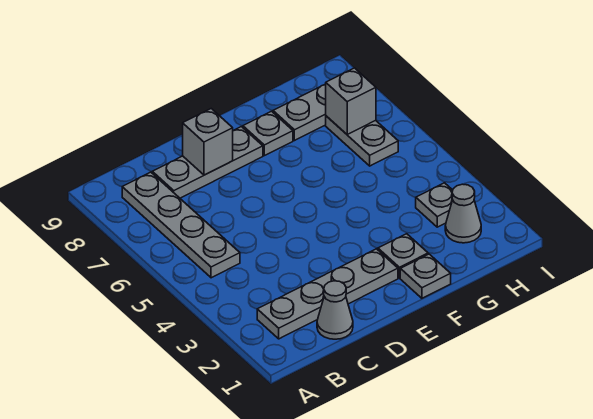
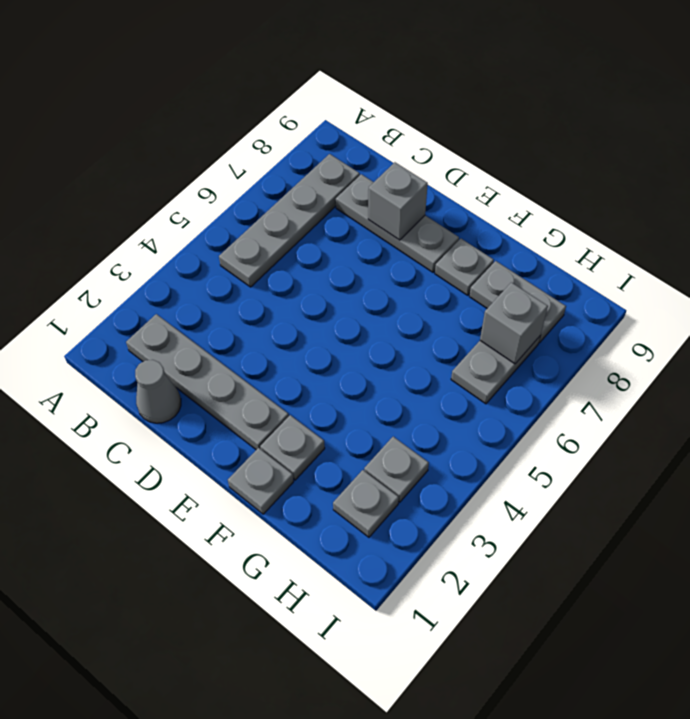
grey 1x1 cone [445,184,481,243] -> grey 1x1 plate [333,470,399,537]

